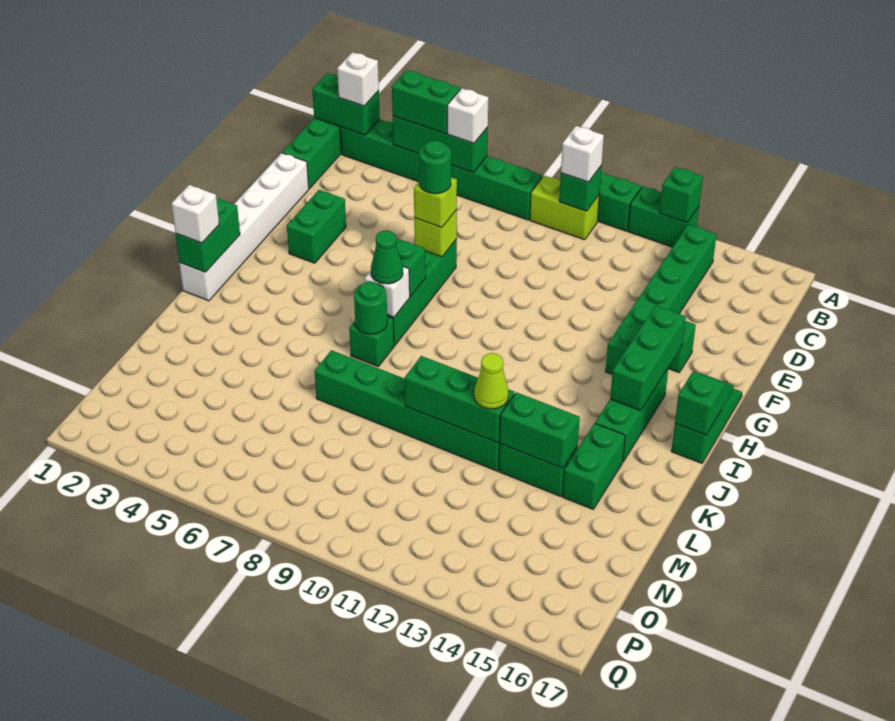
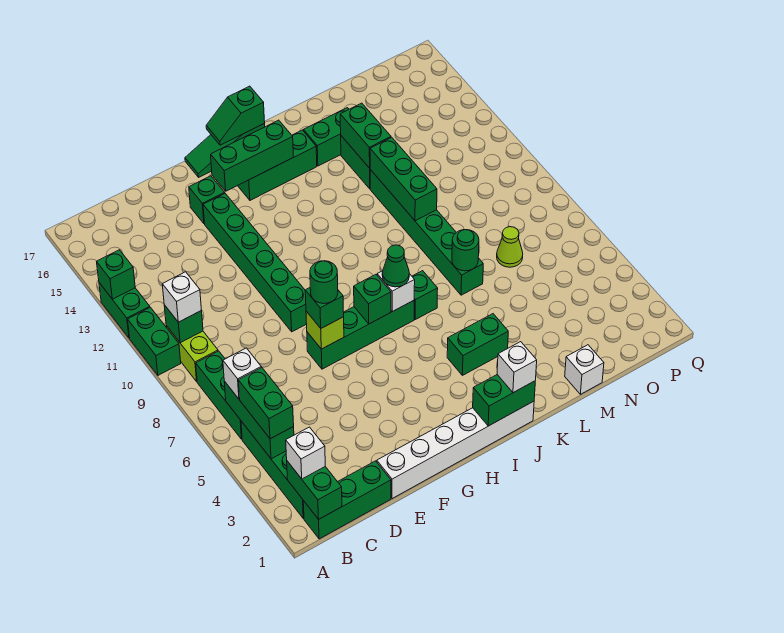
green 1x6 brick [605,225,716,374] -> green 1x6 brick turned to [203,194,307,332]
green 1x2 brick [287,190,346,263] -> green 1x2 brick moved to [447,314,508,375]
lime 1x1 brick [414,177,457,228] -> green 1x1 brick [305,288,344,328]
green 1x1 round brick [354,282,387,334] -> green 1x1 round brick moved to [452,230,479,271]
lime 1x1 cone [474,353,509,409] -> lime 1x1 cone moved to [497,227,523,267]
none -> white 1x1 brick [565,345,604,394]

